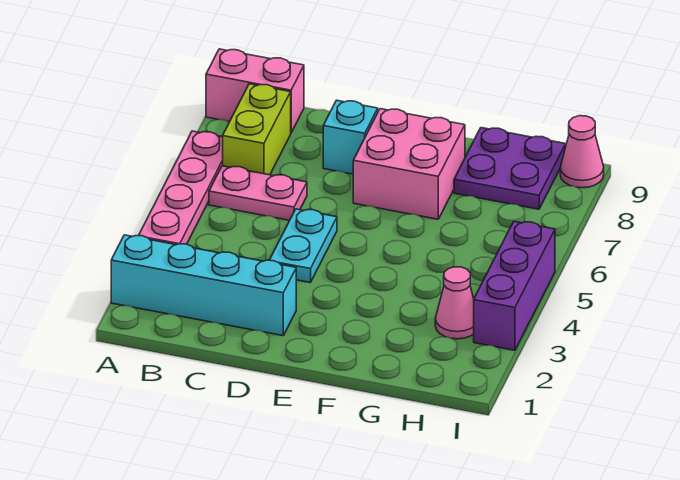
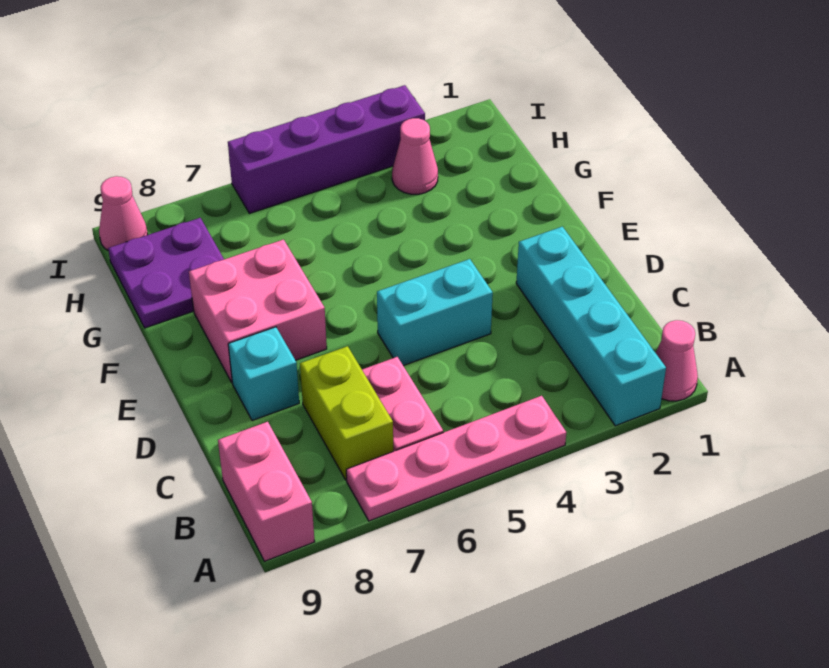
none -> pink 1x1 cone [655,320,698,401]
lime 1x2 brick [223,84,291,175] -> lime 1x2 brick turned to [300,346,393,480]
cyan 1x2 plate [270,209,337,283] -> cyan 1x2 brick [377,259,493,366]
purple 1x3 brick [474,221,555,350] -> purple 1x4 brick [228,85,425,213]

